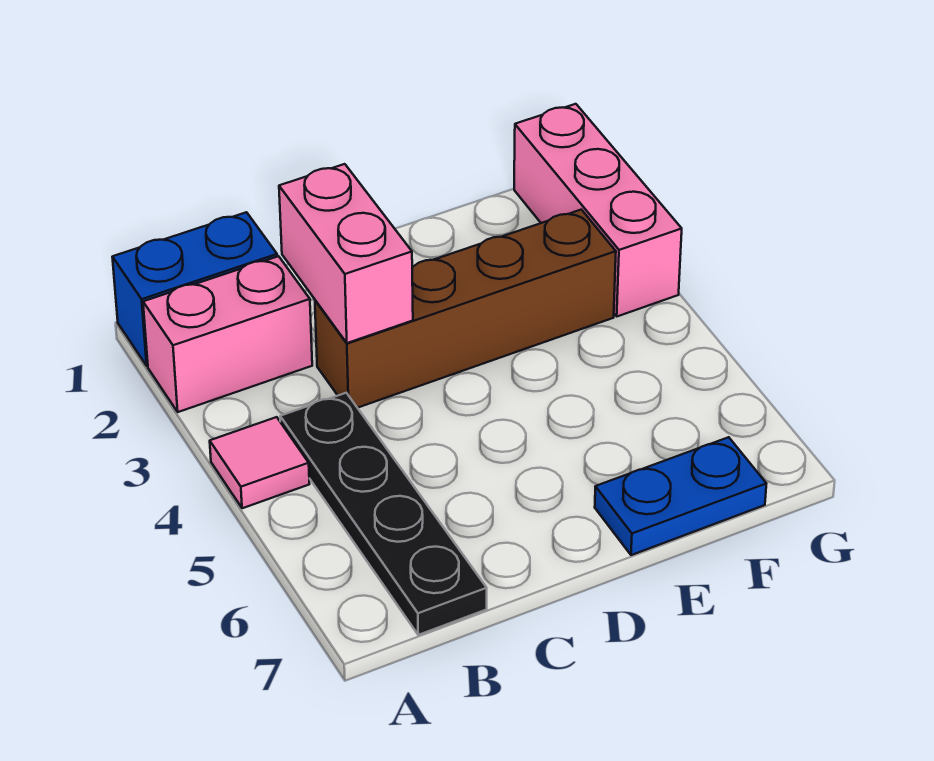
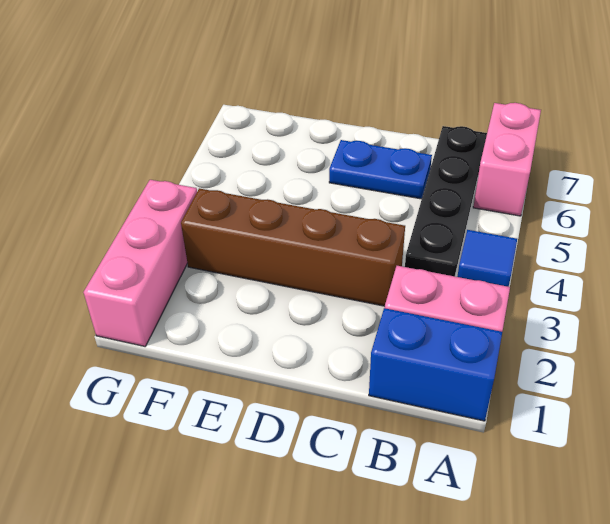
pink 1x1 tile [210,417,309,508] -> blue 1x1 tile [457,230,517,287]
pink 1x2 brick [279,164,413,343] -> pink 1x2 brick moved to [473,103,541,216]
blue 1x2 plate [595,437,766,555] -> blue 1x2 plate moved to [329,140,432,199]

